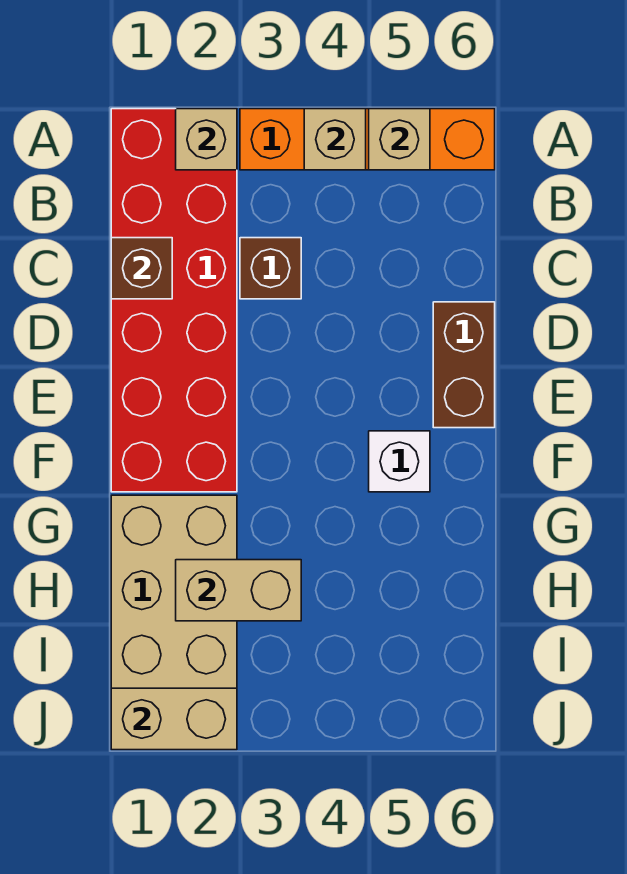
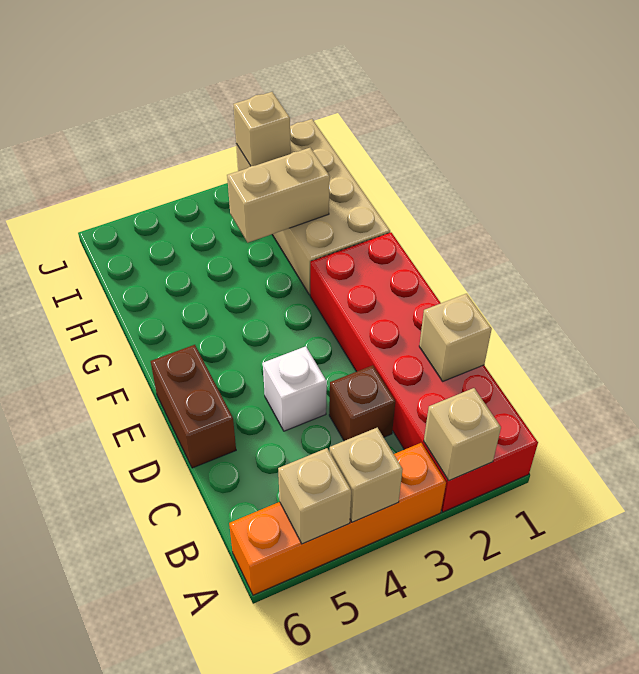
brown 1x1 brick [111,238,172,299] -> tan 1x1 brick [419,294,492,381]
white 1x1 brick [369,431,430,492] -> white 1x1 brick moved to [263,346,327,431]
tan 1x2 brick [111,688,237,750] -> tan 1x1 brick [233,92,291,166]

